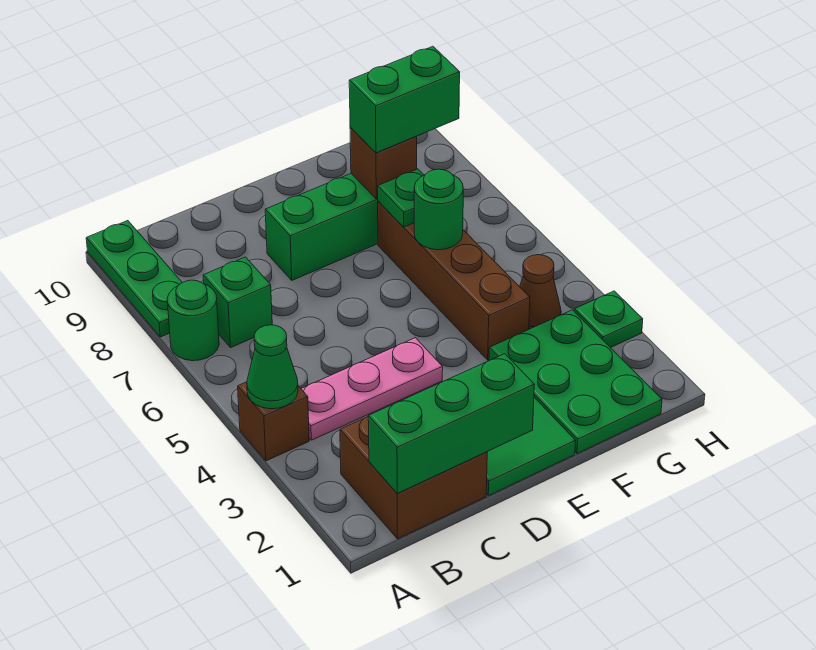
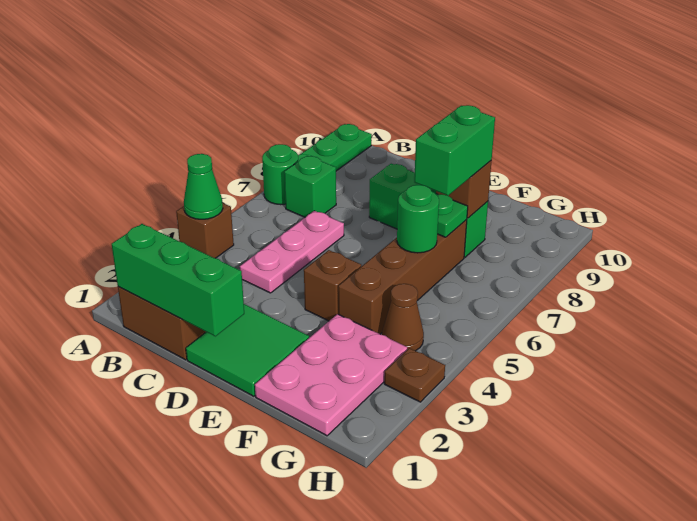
pink 1x3 plate [301,338,443,440] -> pink 1x3 plate turned to [240,211,344,293]
none -> brown 1x1 brick [304,250,361,321]
green 2x3 plate [489,310,662,454] -> pink 2x3 plate [255,314,407,436]
green 1x2 brick [349,46,460,153] -> green 1x2 brick turned to [414,105,495,196]
green 1x1 plate [574,291,643,348] -> brown 1x1 plate [384,348,445,402]

